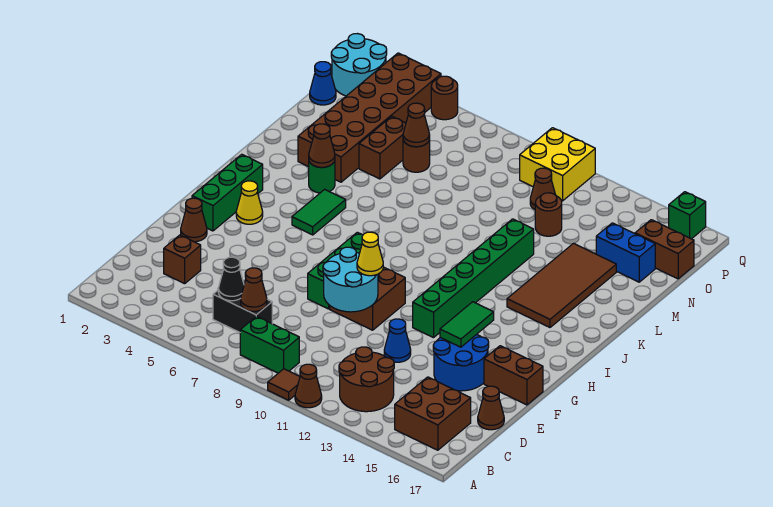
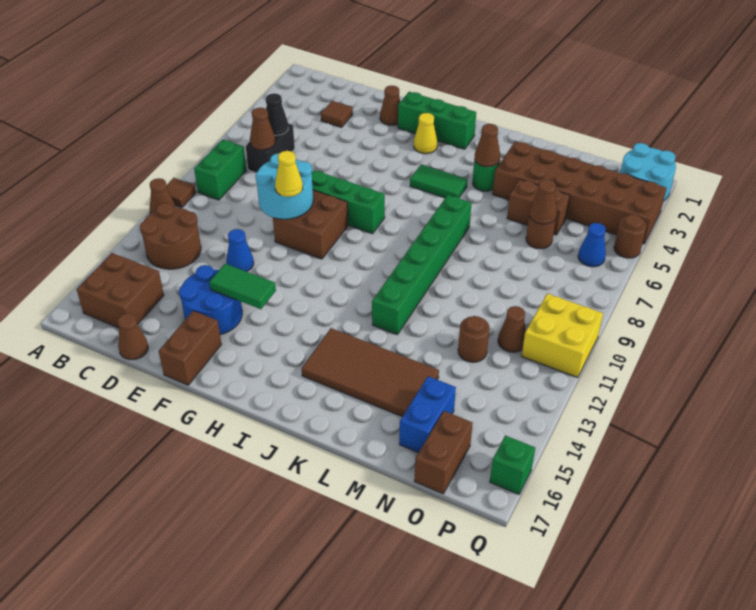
brown 1x1 brick [164,235,201,284] -> brown 1x1 tile [321,101,353,127]
green 1x6 brick [413,219,534,338] -> green 1x6 brick turned to [372,195,472,335]
blue 1x1 cone [310,62,336,105] -> blue 1x1 cone moved to [578,223,606,267]

